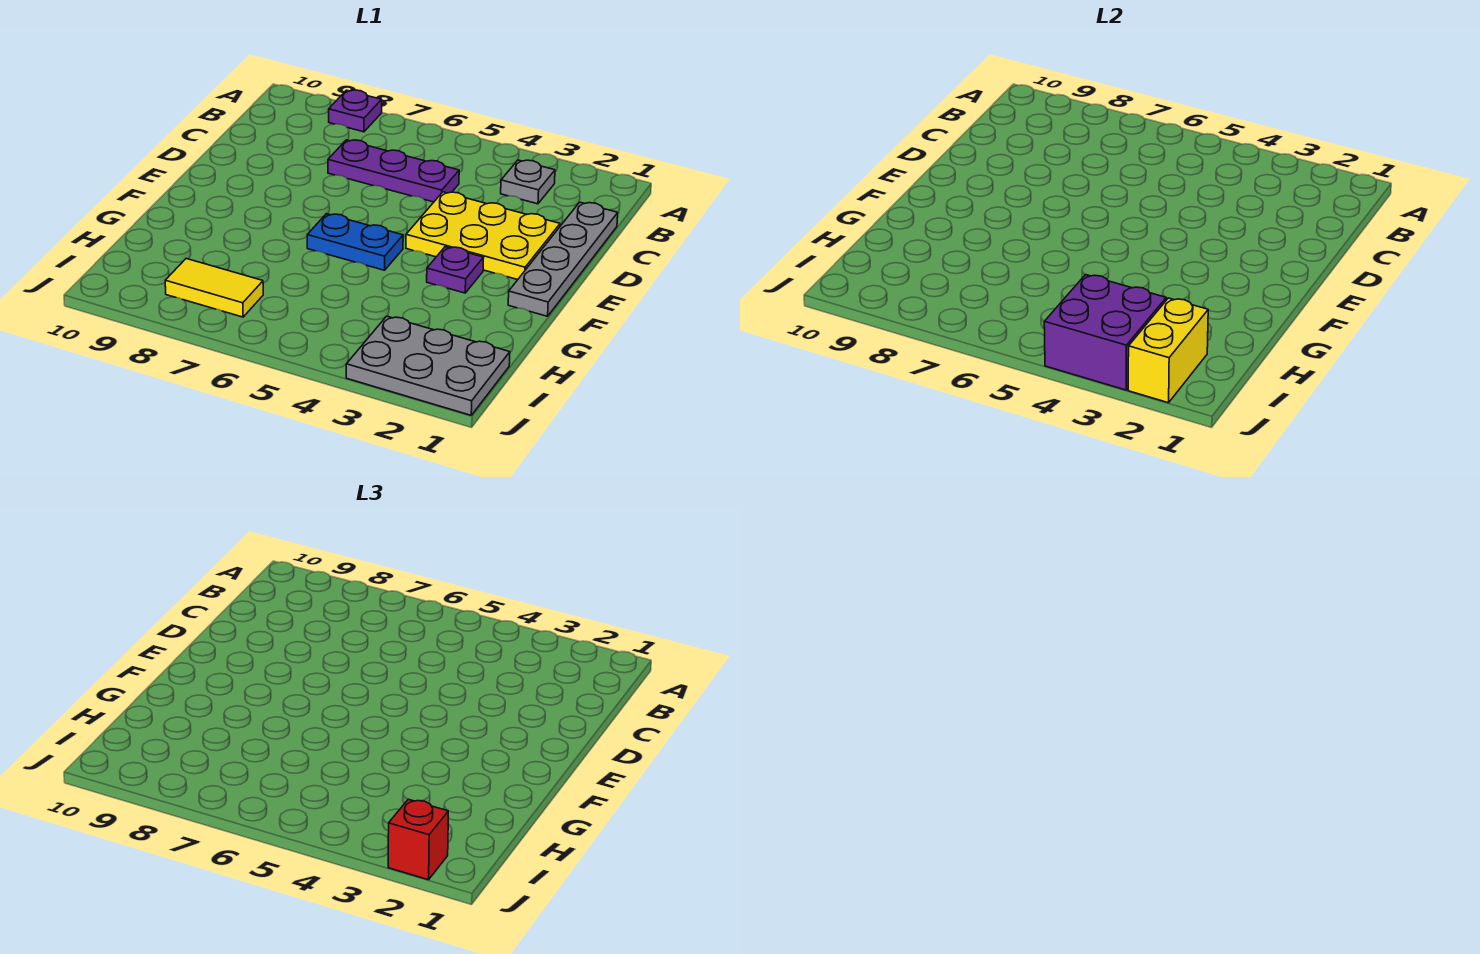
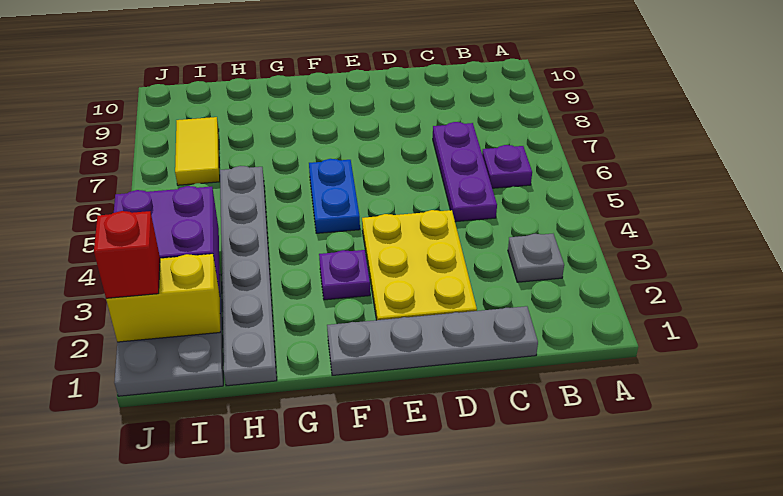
purple 1x1 plate [329,90,382,132] -> purple 1x1 plate moved to [482,145,532,188]
none -> grey 1x6 plate [220,166,277,386]

